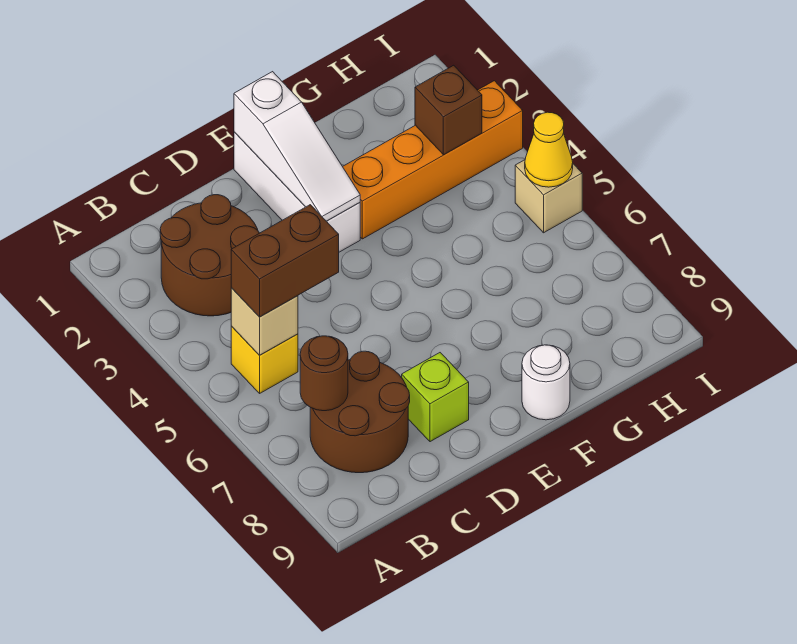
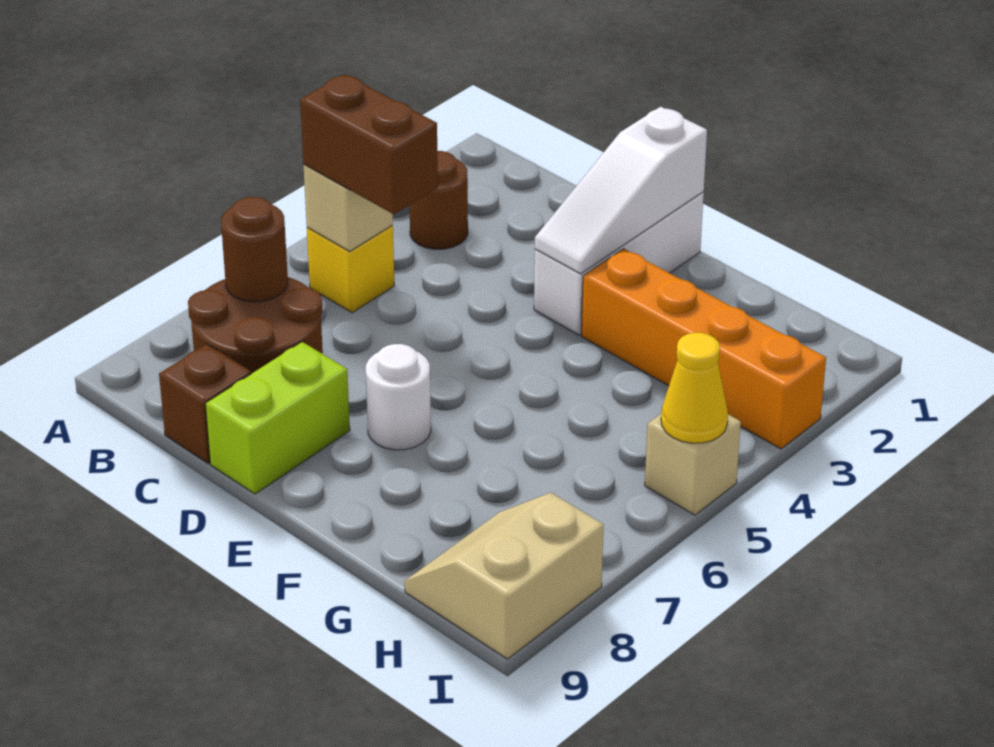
brown 2x2 round brick [160,195,259,316] -> brown 1x1 round brick [410,151,468,249]
lime 1x1 brick [402,353,469,442] -> lime 1x2 brick [205,342,350,494]
white 1x1 round brick [522,345,570,420] -> white 1x1 round brick moved to [366,344,431,450]
brown 1x1 brick [415,65,482,155] -> brown 1x1 brick moved to [159,344,251,463]
none -> tan 2x2 slope [405,493,604,659]

